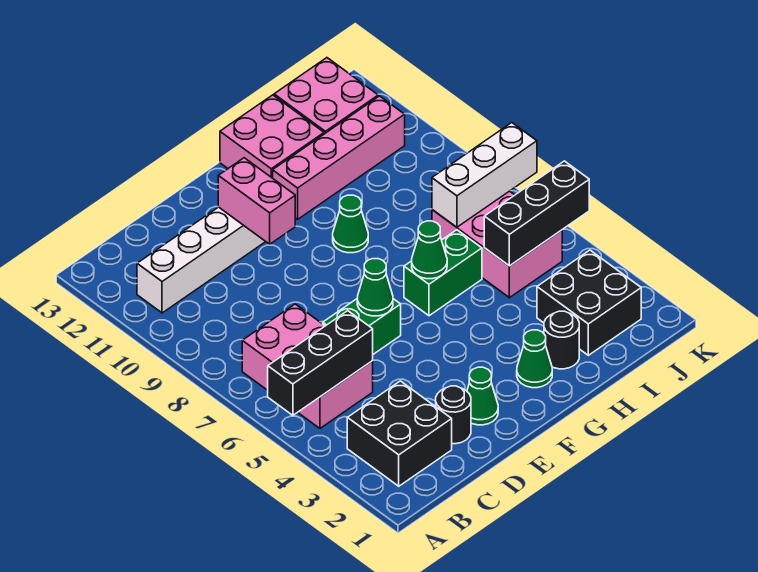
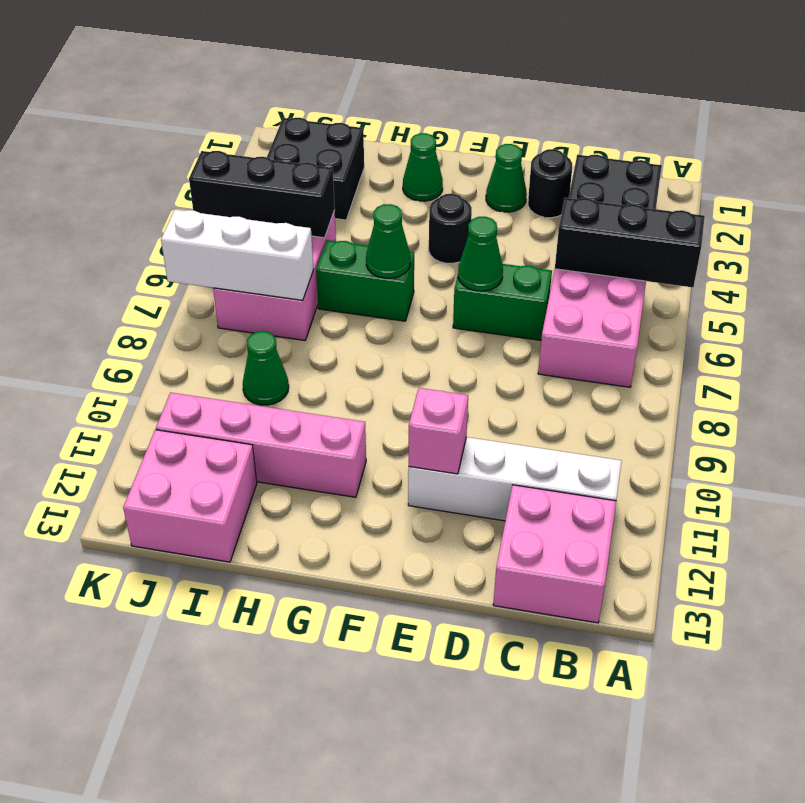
pink 1x2 brick [218,158,295,244] -> pink 1x1 brick [409,388,468,474]
green 1x1 cone [333,195,368,253] -> green 1x1 cone moved to [243,331,289,405]
pink 2x2 brick [220,95,324,178] -> pink 2x2 brick moved to [493,485,616,623]
black 1x1 round brick [544,311,579,369] -> black 1x1 round brick moved to [429,194,472,264]

